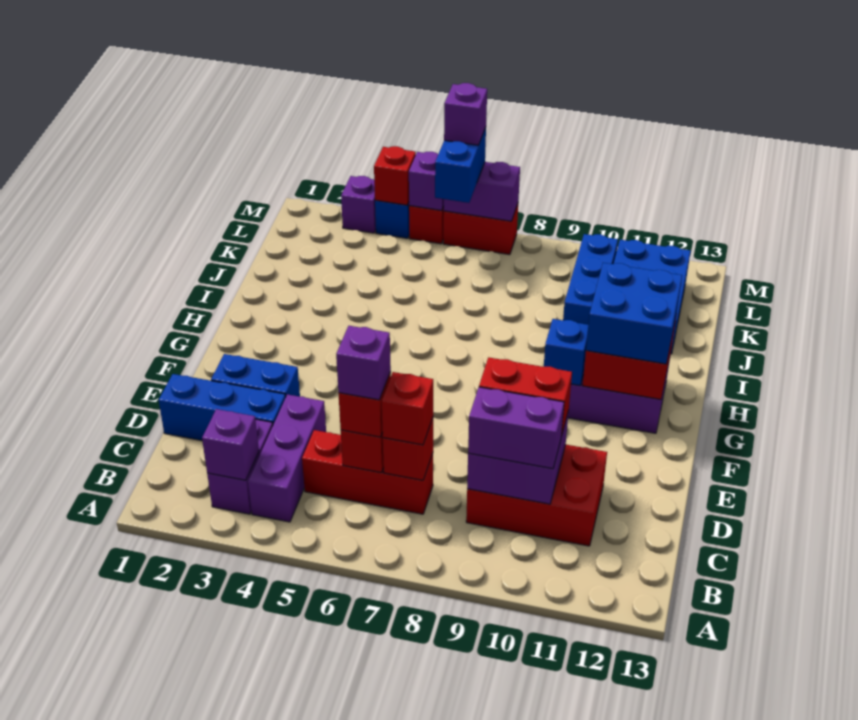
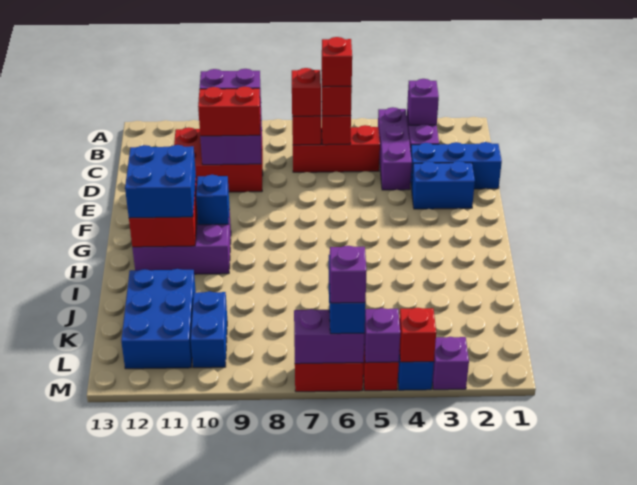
purple 1x1 brick [336,326,391,400] -> red 1x1 brick [322,37,352,87]
blue 1x3 brick [563,234,618,325] -> blue 1x2 brick [191,291,227,368]

